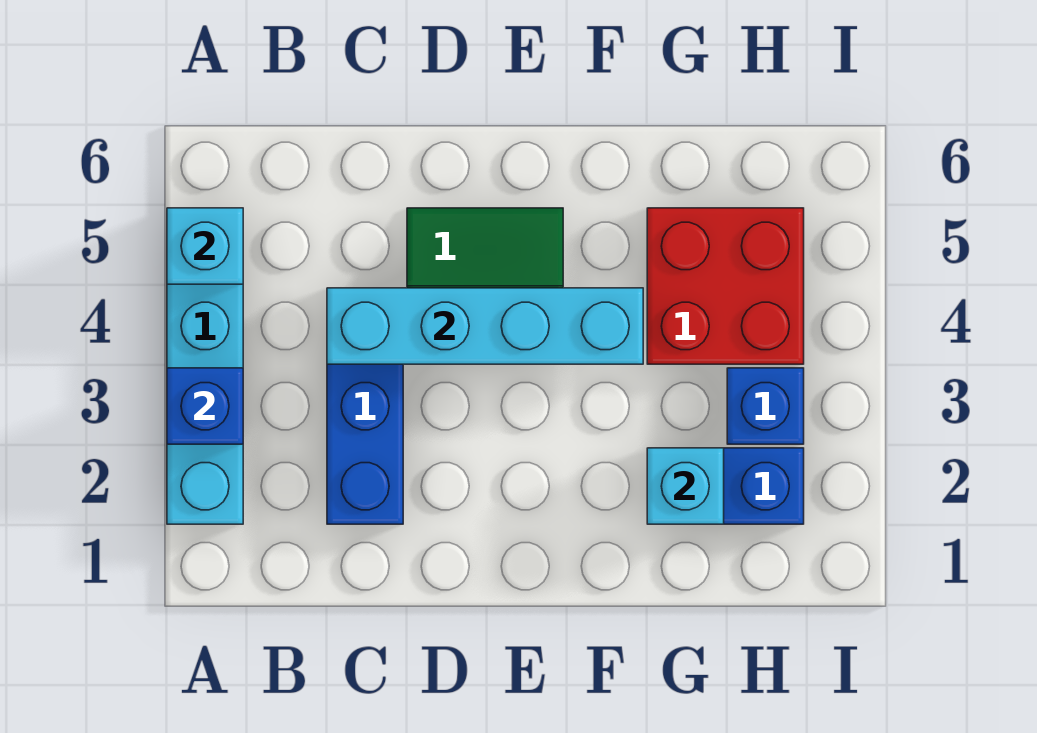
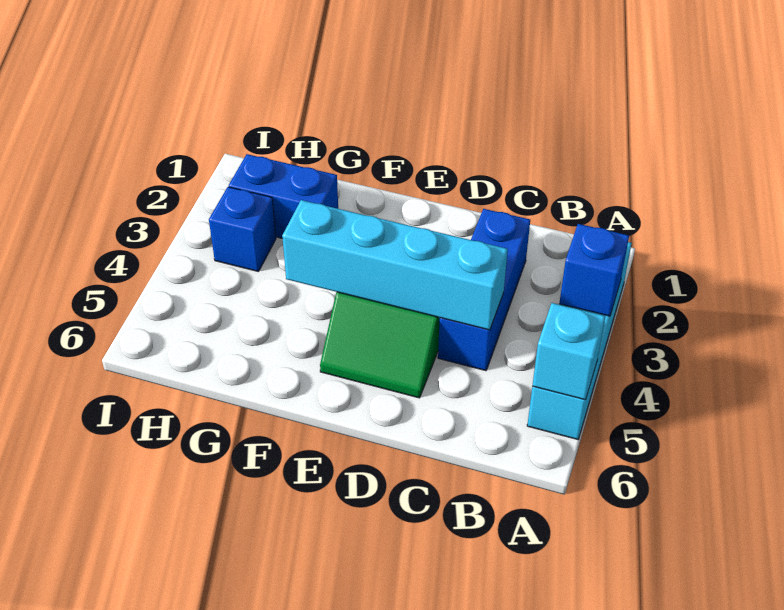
cyan 1x1 brick [647,448,724,524] -> none
red 2x2 brick [647,208,804,364] -> none

